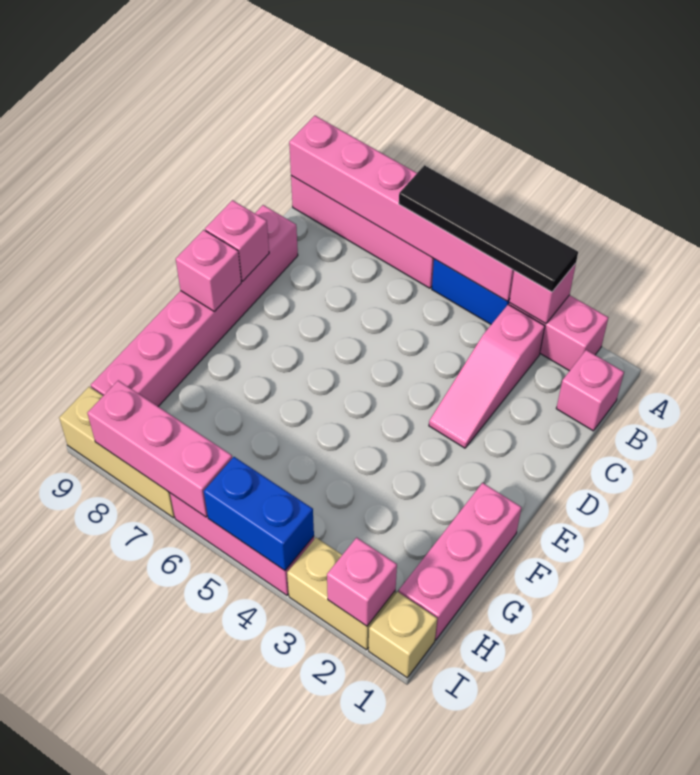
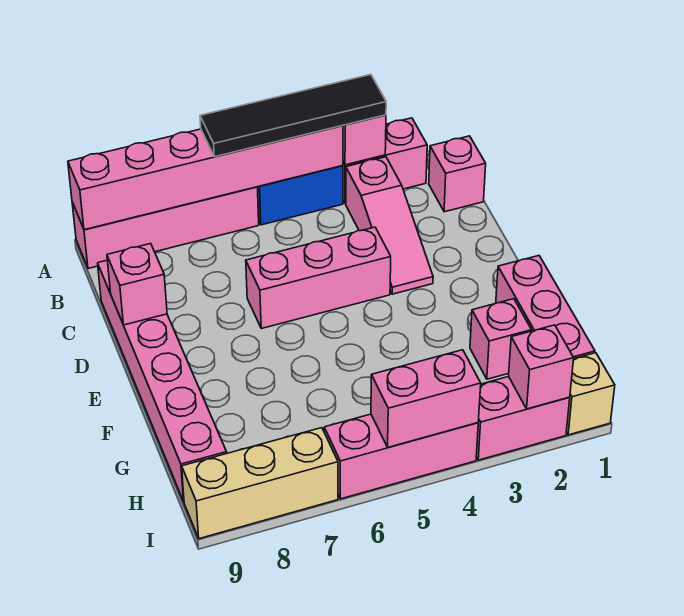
pink 1x1 brick [176,230,241,312] -> pink 1x1 brick moved to [470,299,532,379]
tan 1x2 brick [287,538,395,650] -> pink 1x2 brick [476,377,570,460]
blue 1x2 brick [204,457,314,570] -> pink 1x2 brick [371,350,481,447]
pink 1x3 brick [87,380,232,517] -> pink 1x3 brick moved to [246,227,391,329]

